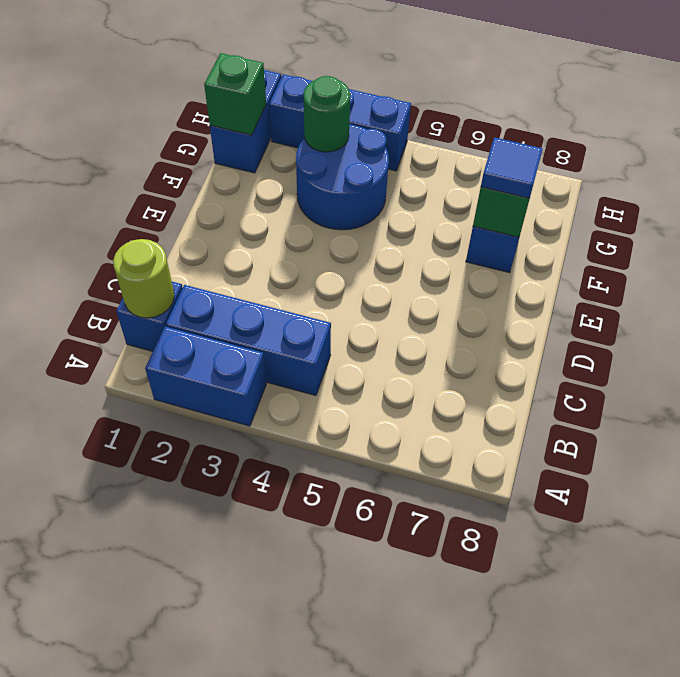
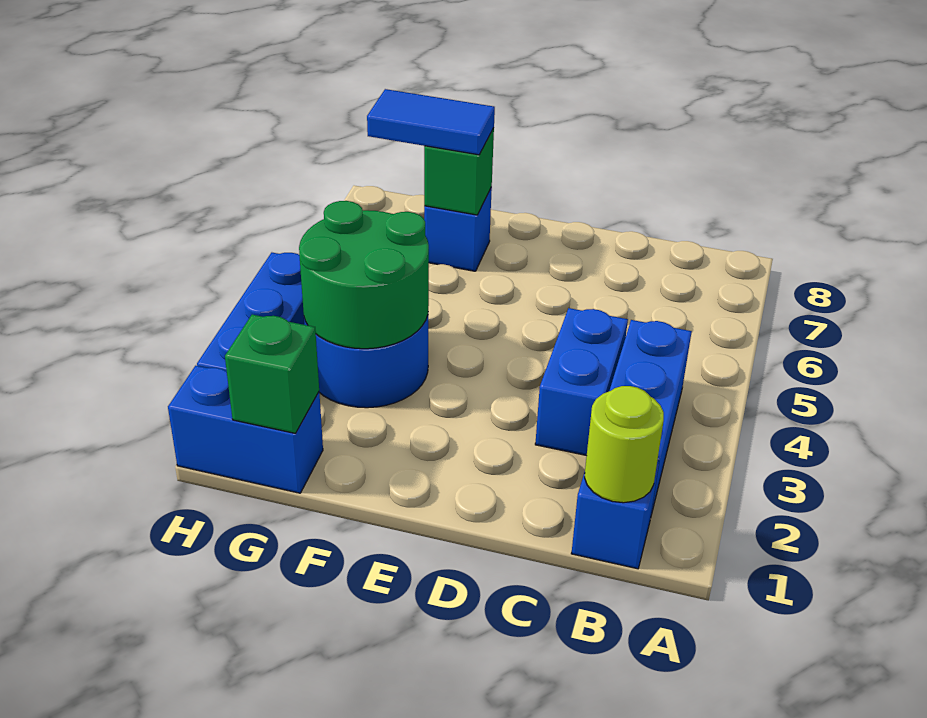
blue 1x2 brick [145,327,266,426] -> blue 1x2 brick moved to [535,308,628,456]
blue 1x1 tile [481,137,543,198] -> blue 1x2 tile [367,89,495,155]
green 1x1 round brick [303,76,350,152] -> green 2x2 round brick [299,201,429,349]

